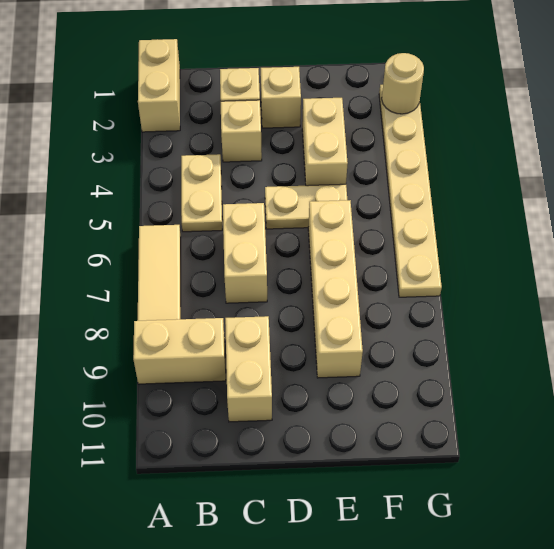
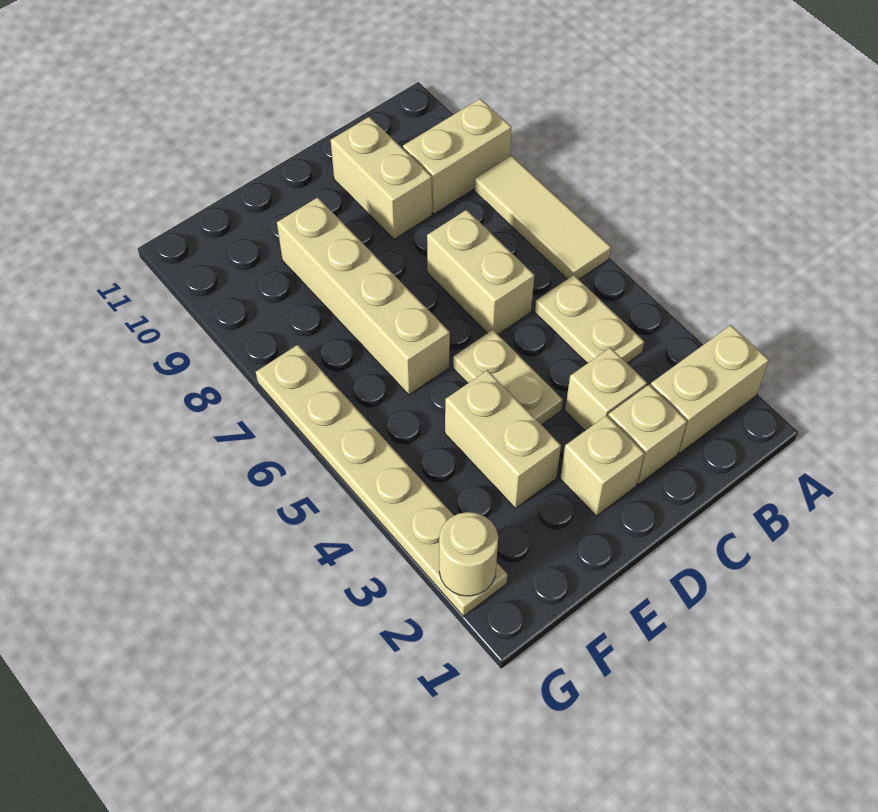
tan 1x2 brick [138,39,180,132] -> tan 1x2 brick turned to [650,325,769,453]
tan 1x2 plate [265,184,347,229] -> tan 1x2 plate turned to [453,330,563,425]

